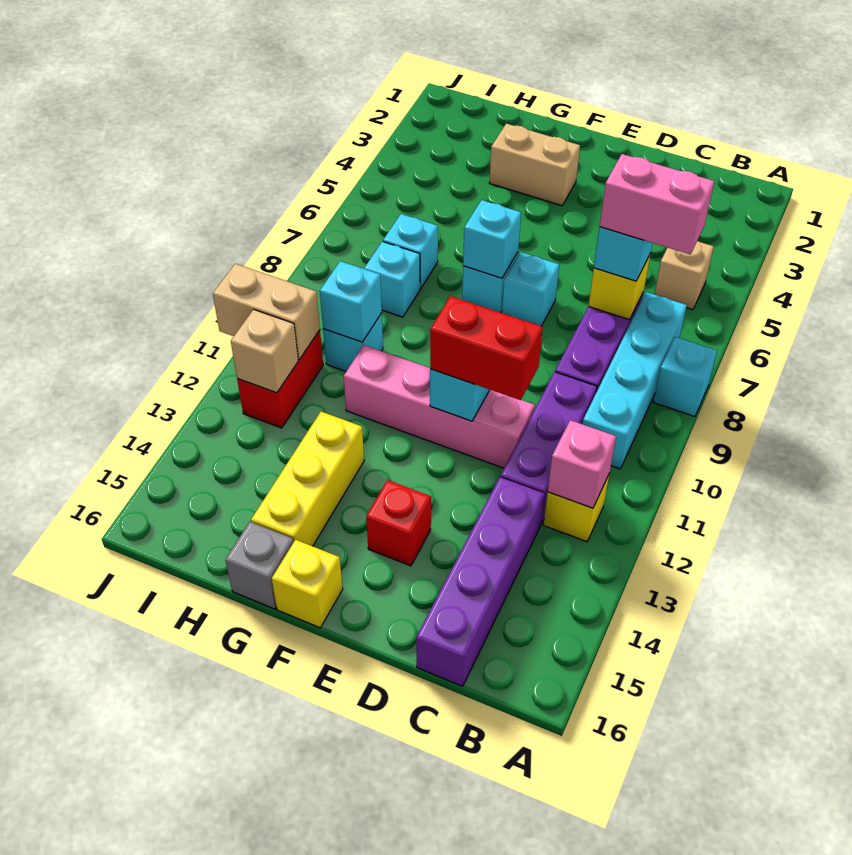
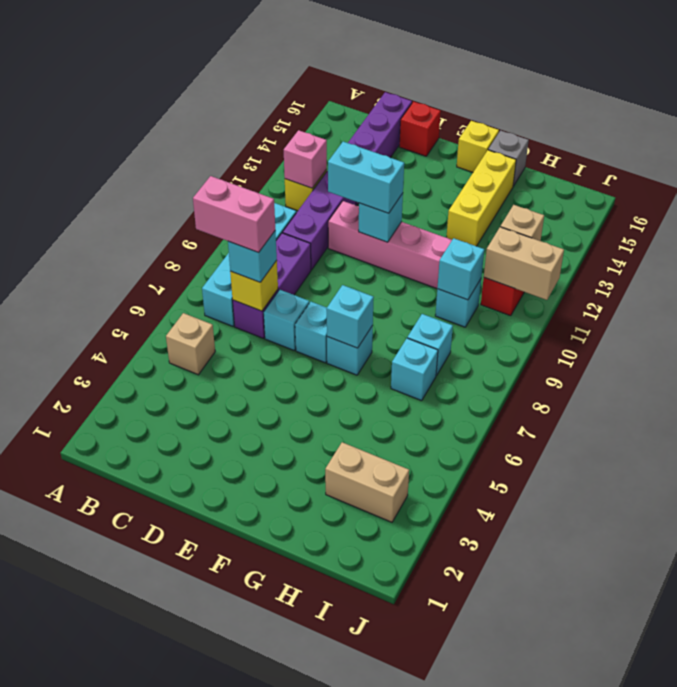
cyan 1x1 brick [654,337,717,417] -> cyan 1x1 brick moved to [264,290,309,350]
red 1x2 brick [430,296,543,400] -> cyan 1x2 brick [328,142,404,213]
red 1x1 brick [366,480,431,566] -> red 1x1 brick moved to [399,102,441,156]
tan 1x2 brick [489,124,580,206] -> tan 1x2 brick moved to [325,442,409,522]

